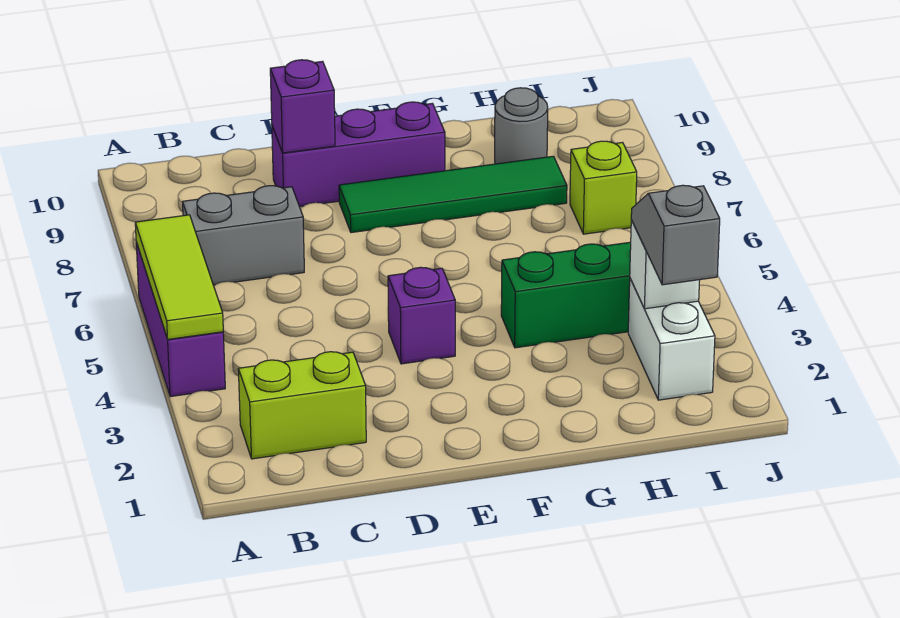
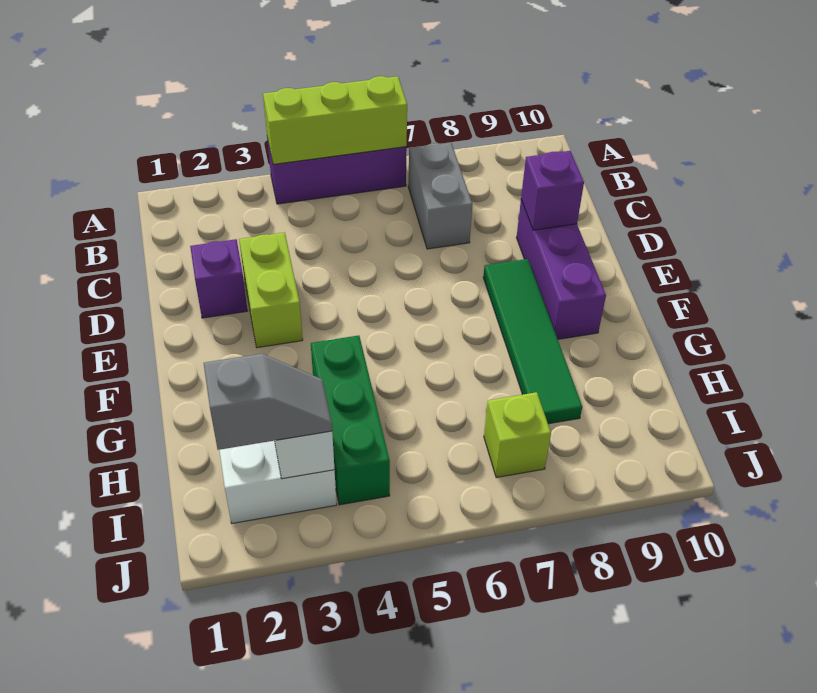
lime 1x3 tile [135,215,223,339] -> lime 1x3 brick [263,76,407,164]
lime 1x2 brick [238,352,366,459] -> lime 1x2 brick moved to [239,232,303,348]
purple 1x1 brick [388,267,455,364] -> purple 1x1 brick moved to [190,239,248,318]
grey 1x1 round brick [495,88,548,164] -> none

